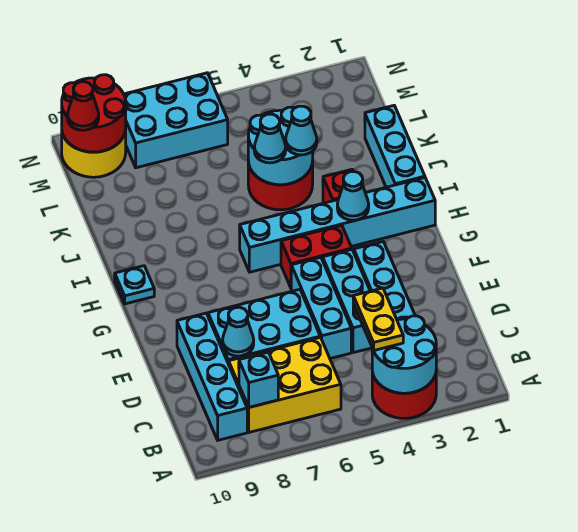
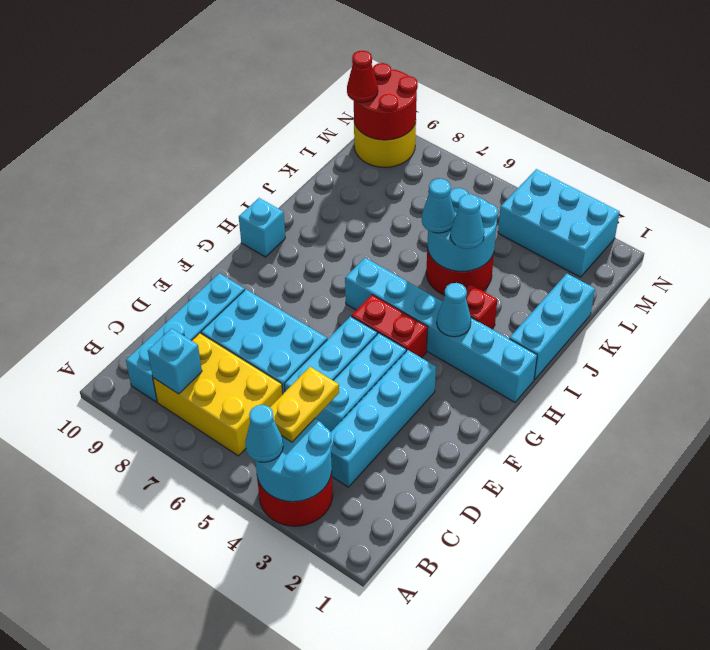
cyan 1x1 cone [222,307,254,356] -> cyan 1x1 cone moved to [245,405,283,462]
cyan 1x1 plate [115,266,154,304] -> cyan 1x1 brick [239,198,285,257]
cyan 2x3 brick [124,73,228,168] -> cyan 2x3 brick moved to [498,169,620,277]

